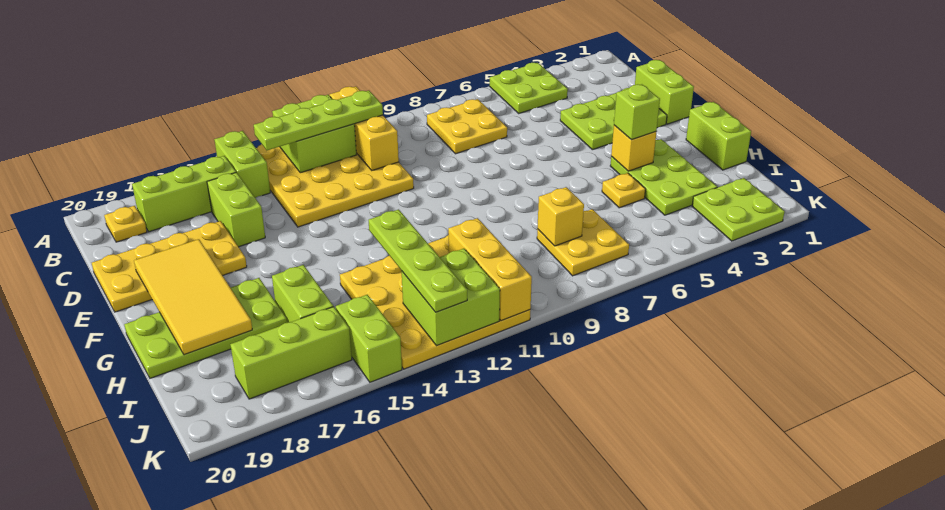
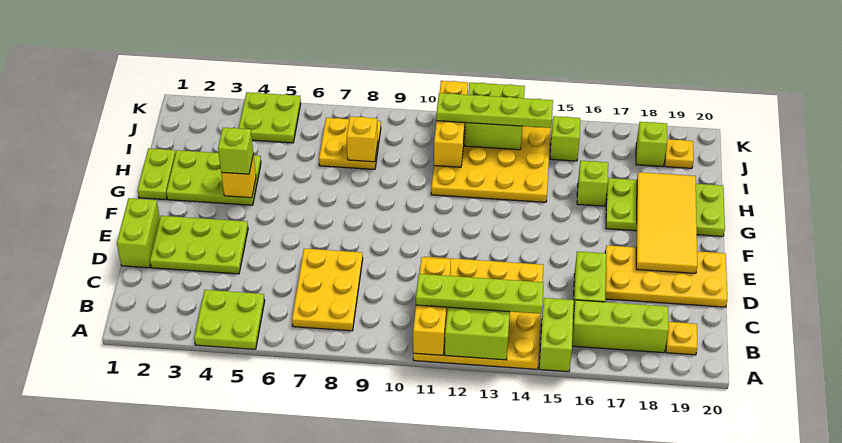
yellow 2x2 plate [427,99,507,154] -> yellow 2x3 plate [292,248,363,331]
lime 1x2 brick [686,102,751,170] -> lime 1x2 plate [137,148,176,200]
lime 2x3 plate [610,139,717,215] -> lime 2x3 plate turned to [166,150,261,205]
yellow 1x1 plate [602,173,646,208] -> yellow 1x1 plate moved to [665,139,694,168]
lime 1x4 plate [369,209,467,312] -> lime 1x4 plate turned to [436,93,553,128]
lime 1x2 brick [272,265,333,323] -> lime 1x1 brick [577,161,608,206]
lime 2x2 plate [692,178,785,241] -> lime 2x2 plate moved to [239,92,301,143]
lime 1x2 brick [336,295,402,382] -> lime 1x1 brick [550,116,580,161]
lime 1x3 brick [230,307,352,399] -> lime 1x1 brick [636,122,667,167]

